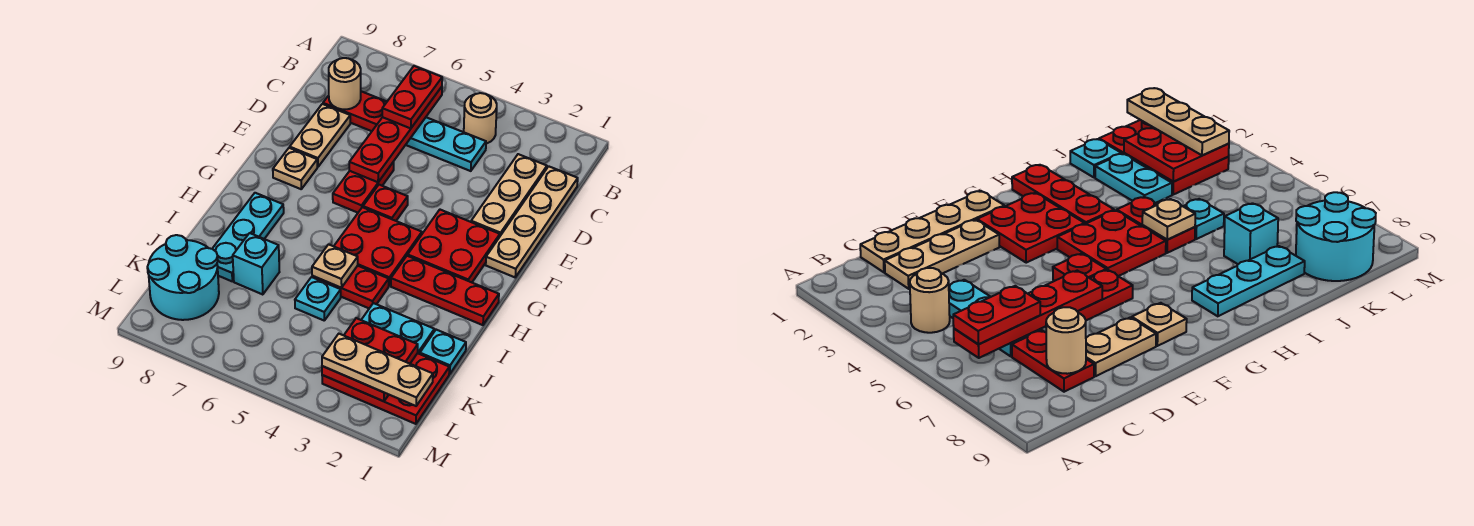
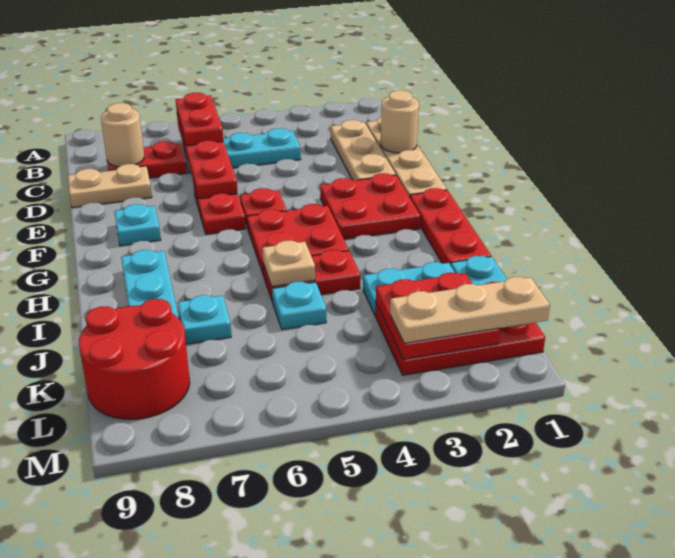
tan 1x1 round brick [464,93,497,144] -> tan 1x1 round brick moved to [381,90,419,153]
tan 1x2 plate [290,104,350,167] -> tan 1x2 plate turned to [68,164,152,208]
tan 1x1 plate [273,148,317,189] -> cyan 1x1 plate [115,204,161,246]
red 1x3 plate [391,256,499,325] -> red 1x3 plate turned to [410,188,491,265]
cyan 1x1 brick [233,233,279,295] -> cyan 1x1 plate [178,295,231,344]
cyan 2x2 round brick [147,235,219,320] -> red 2x2 round brick [79,299,190,419]

